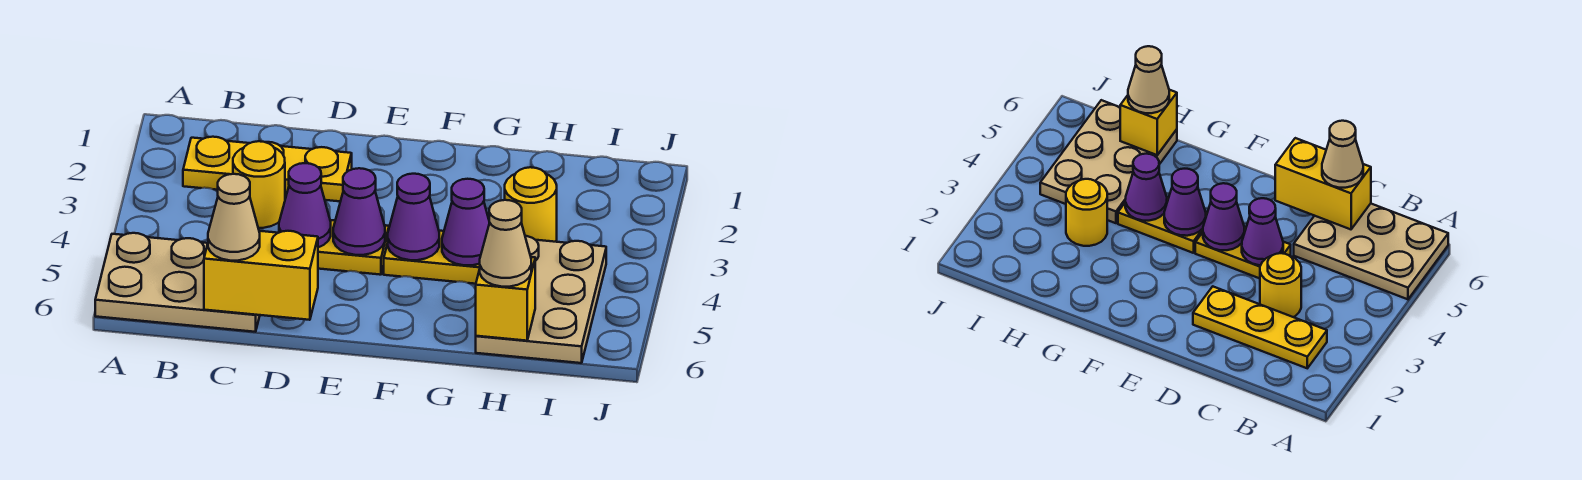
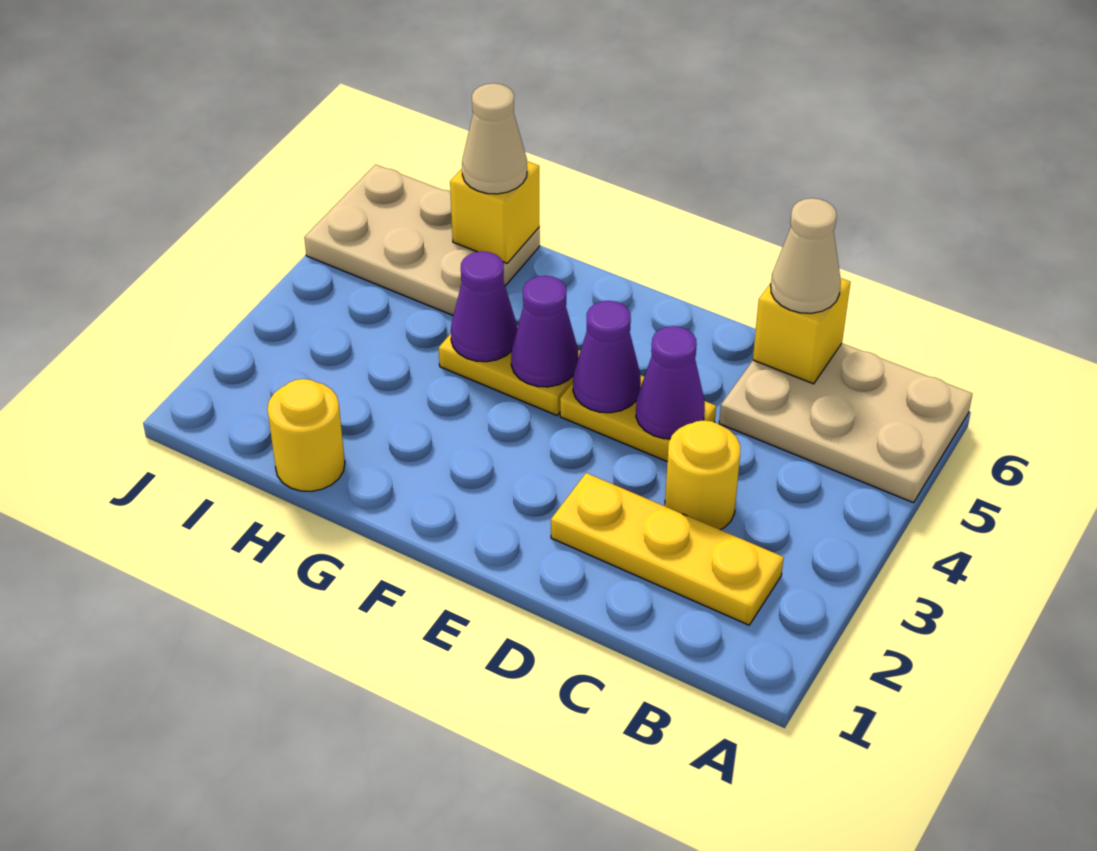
yellow 1x2 brick [204,231,318,320] -> yellow 1x1 brick [753,278,851,384]
yellow 1x1 round brick [505,167,557,242] -> yellow 1x1 round brick moved to [267,379,345,491]
tan 2x3 plate [476,236,606,363] -> tan 2x3 plate turned to [304,164,540,316]

